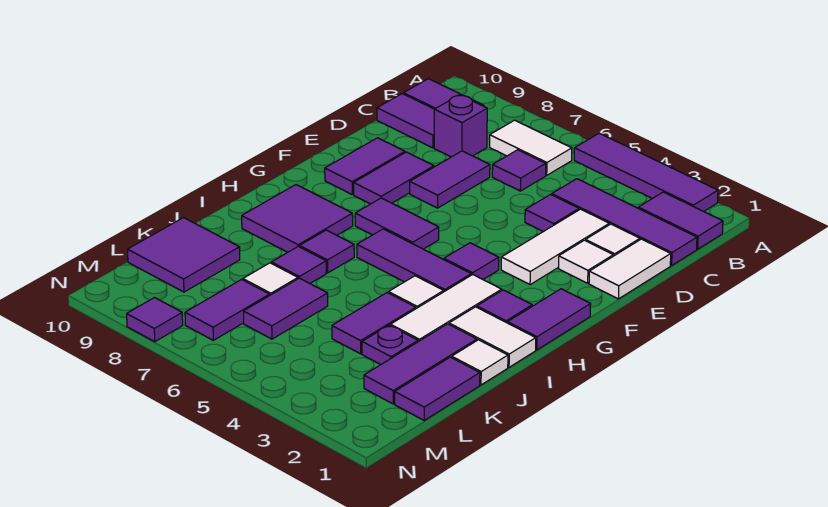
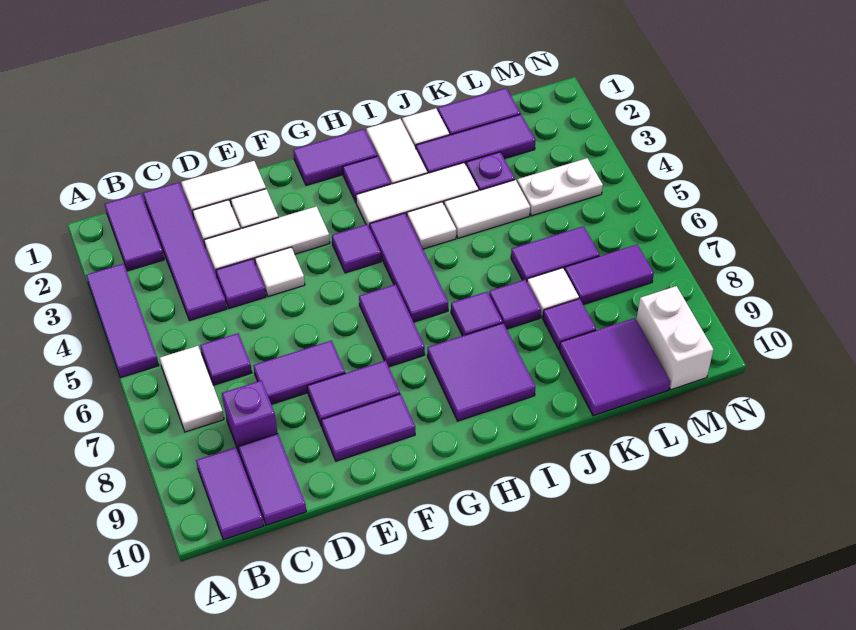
purple 1x4 tile [574,133,718,211] -> purple 1x3 tile [86,264,159,378]
none -> white 1x1 tile [255,247,305,297]
purple 1x2 tile [332,293,416,354] -> white 1x2 tile [444,180,530,238]
none -> white 1x2 plate [517,158,603,216]
none -> white 1x2 brick [636,286,714,390]
purple 1x1 tile [127,298,183,342] -> purple 1x1 tile moved to [543,299,596,349]

